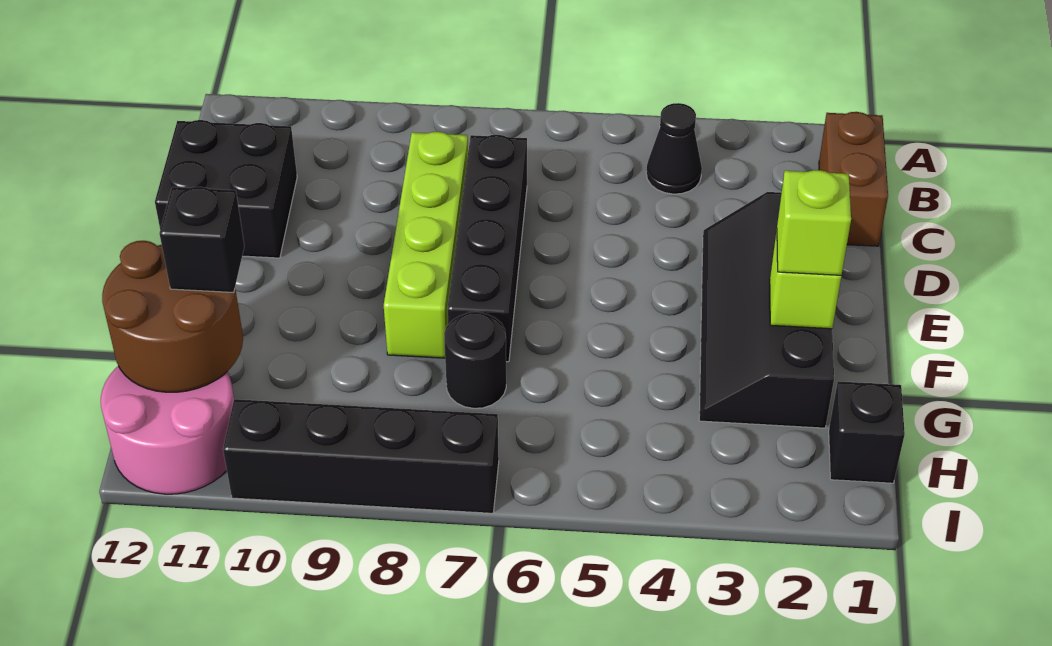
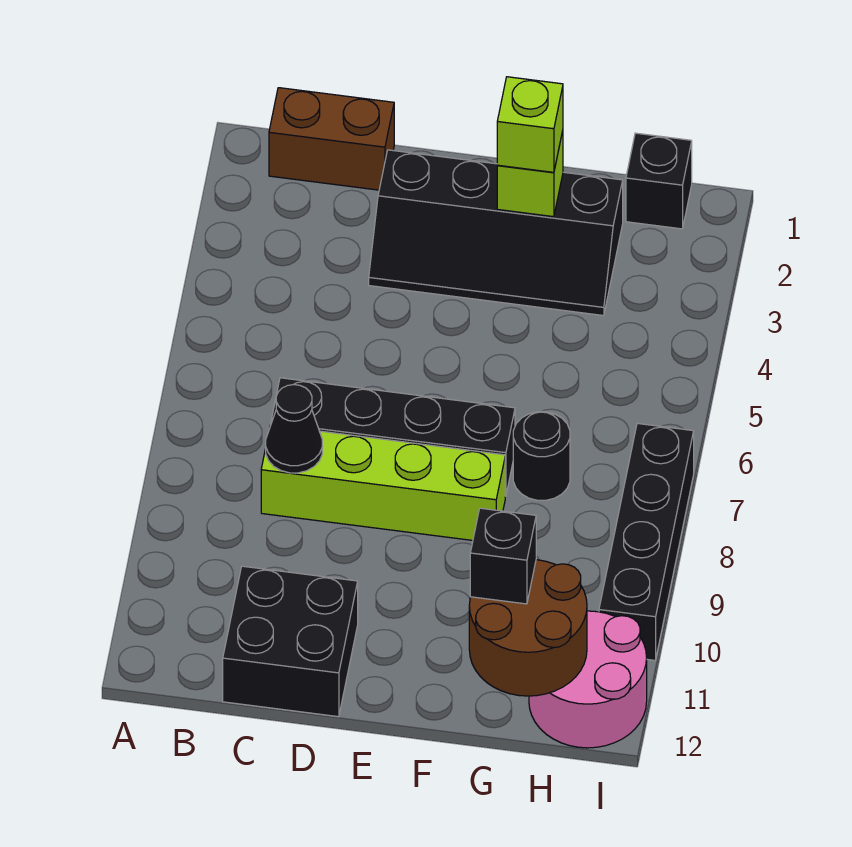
black 1x1 cone [646,103,702,194] -> black 1x1 cone moved to [266,385,322,473]

